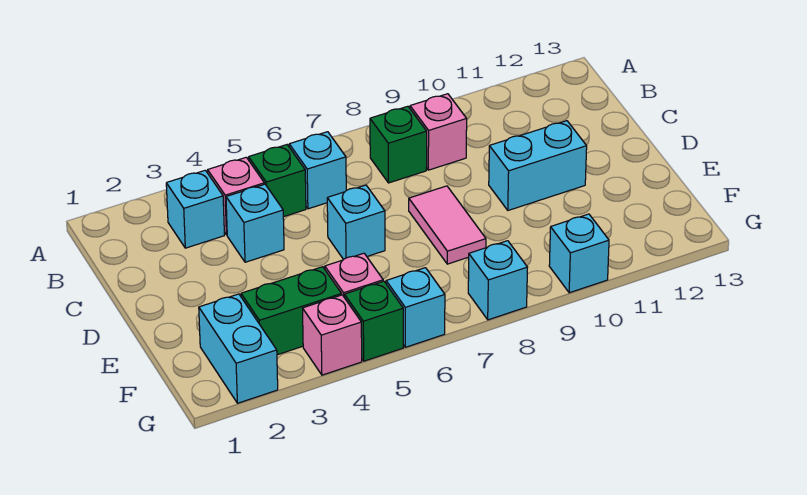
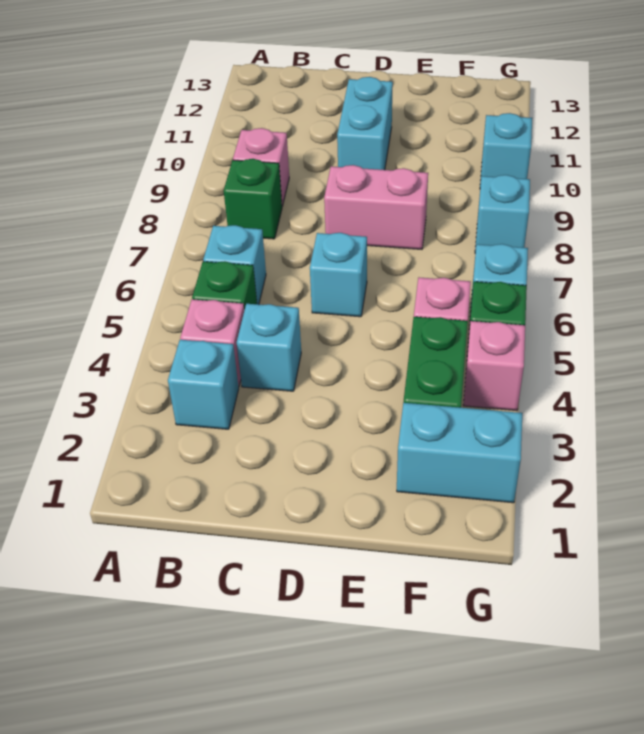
pink 1x2 tile [409,186,486,264] -> pink 1x2 brick [324,165,428,249]

